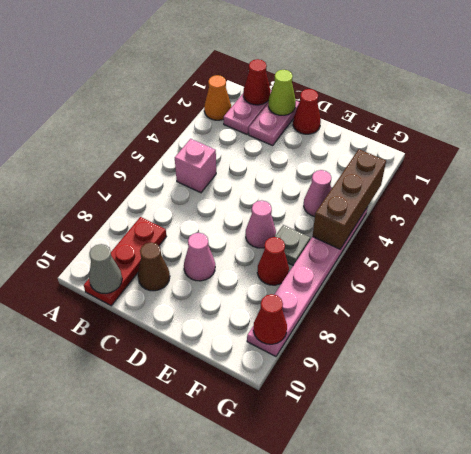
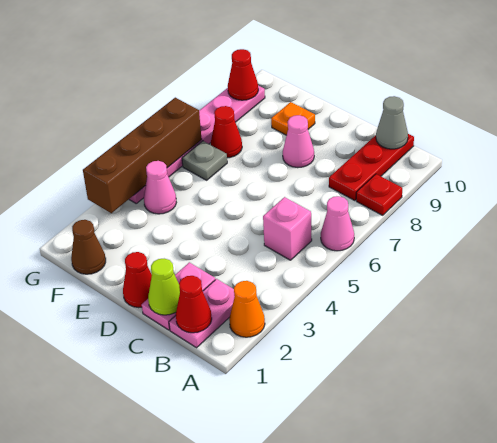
none -> red 1x1 plate [356,174,402,215]
brown 1x1 cone [138,242,170,291] -> brown 1x1 cone moved to [71,220,106,274]
pink 1x1 cone [246,200,276,248] -> pink 1x1 cone moved to [321,196,354,251]
none -> orange 1x1 plate [271,102,315,135]
brown 1x3 brick [313,149,386,249] -> brown 1x4 brick [83,98,202,213]

